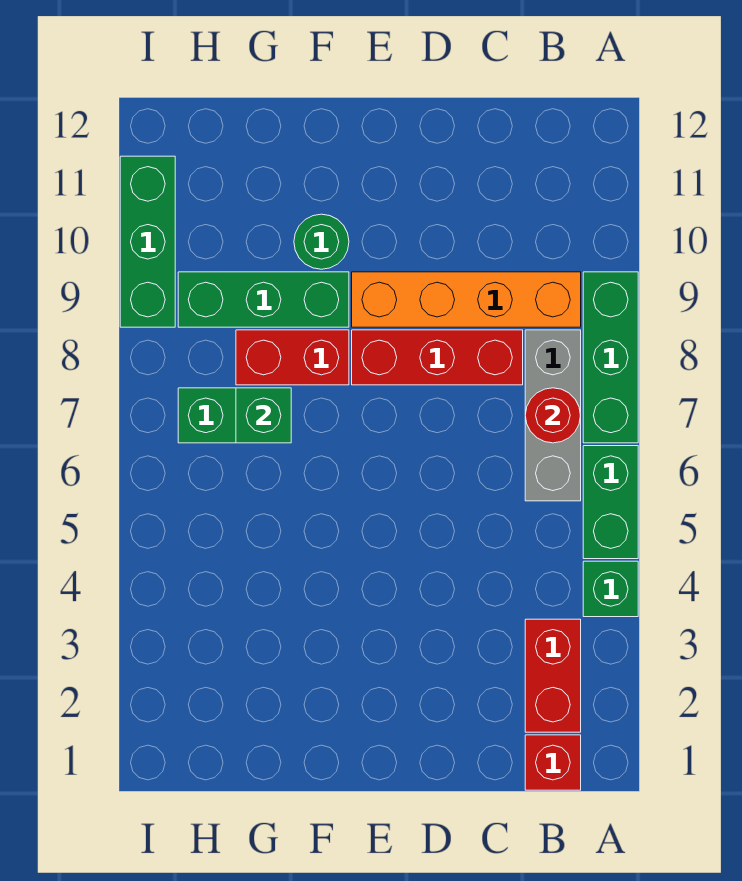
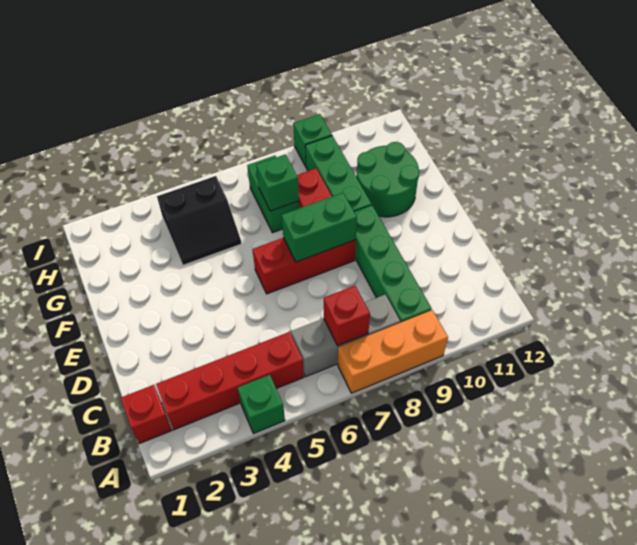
green 1x2 brick [583,446,638,559] -> green 1x2 brick moved to [282,193,357,262]
green 1x3 brick [583,272,638,443] -> orange 1x3 brick [338,310,448,393]
red 1x2 brick [525,619,581,732] -> red 1x4 brick [156,332,304,430]
red 1x1 round brick [525,388,580,443] -> red 1x1 brick [324,286,370,346]
orange 1x4 brick [352,272,581,327] -> green 1x4 brick [354,205,432,323]
red 1x3 brick [352,330,523,385] -> red 1x3 brick turned to [252,238,356,294]
green 1x1 round brick [294,214,349,269] -> green 2x2 round brick [356,142,419,217]
none -> black 2x2 slope [157,176,241,265]
green 1x3 brick [120,156,175,327] -> green 1x1 brick [293,114,332,166]

